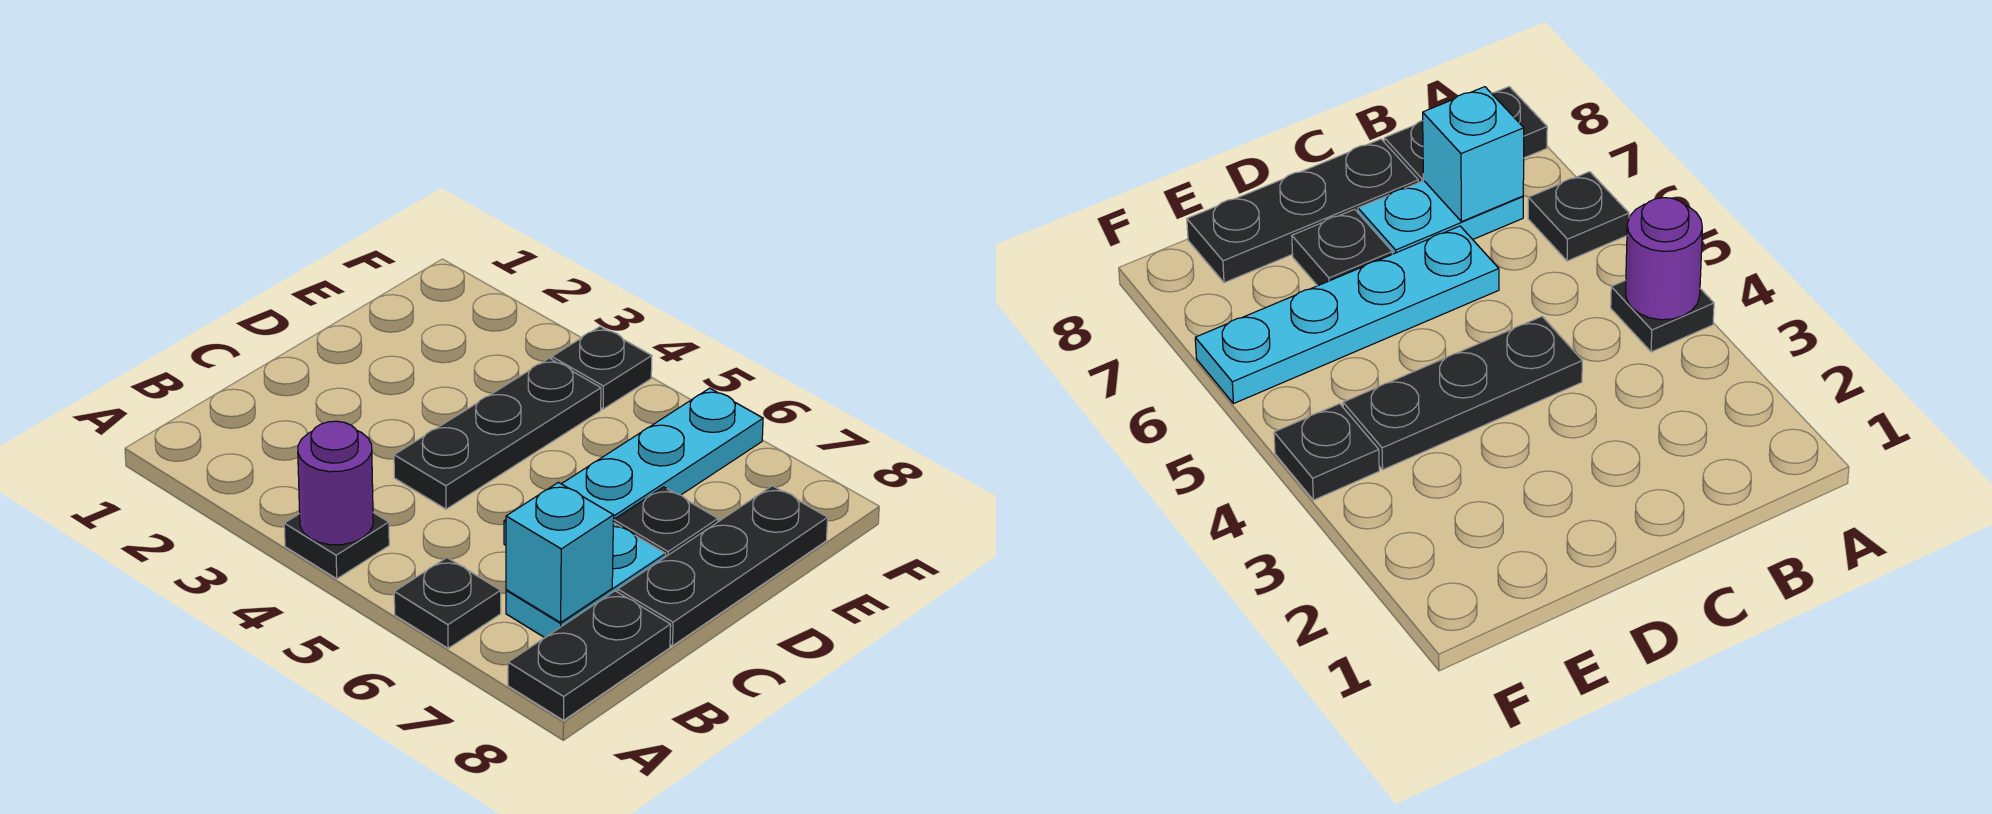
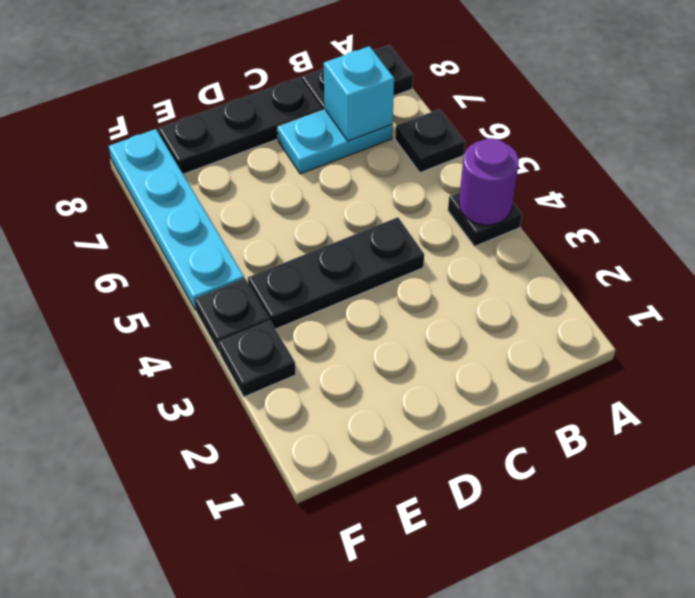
cyan 1x4 plate [504,388,763,545] -> cyan 1x4 plate turned to [109,129,244,310]
black 1x1 plate [613,487,718,556] -> black 1x1 plate moved to [218,320,296,397]

